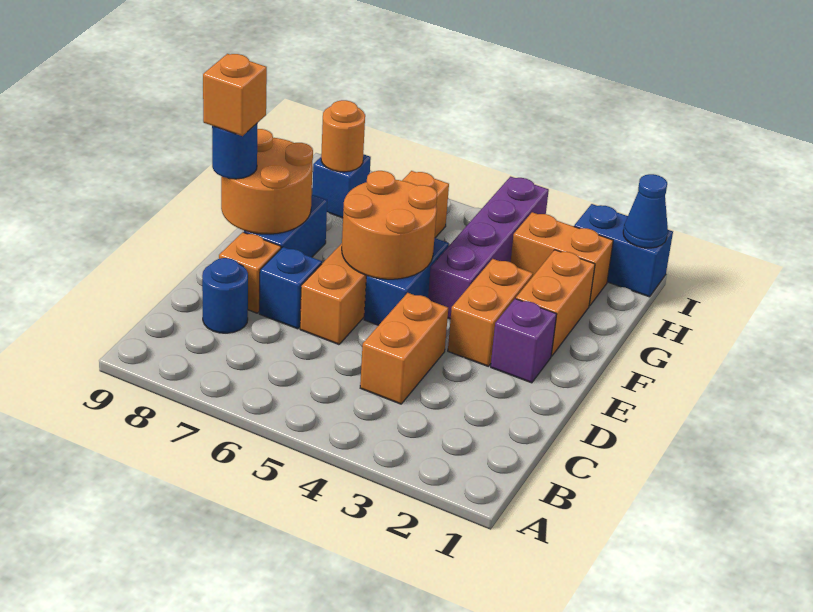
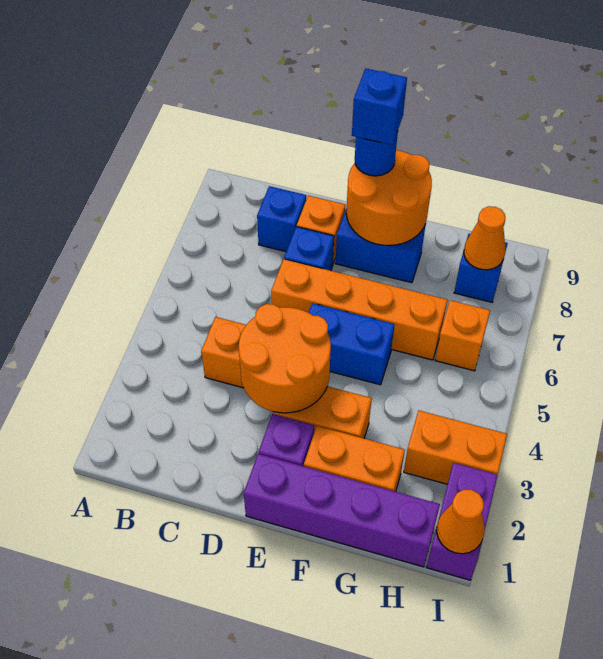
blue 1x1 round brick [202,258,248,333] -> blue 1x1 brick [257,186,306,252]
orange 2x2 round brick [342,171,437,279] -> orange 2x2 round brick moved to [239,304,331,413]
orange 1x1 brick [203,54,267,136] -> blue 1x1 brick [352,68,407,145]
purple 1x4 brick [428,177,549,319] -> purple 1x4 brick moved to [244,454,440,567]
orange 1x2 brick [511,212,613,306] -> orange 1x2 brick turned to [404,411,507,484]
orange 1x1 round brick [321,100,365,172] -> orange 1x1 cone [464,206,505,270]
blue 1x2 brick [574,204,673,297] -> purple 1x2 brick [426,463,498,580]
blue 1x1 cone [623,174,668,248] -> orange 1x1 cone [437,490,485,554]

